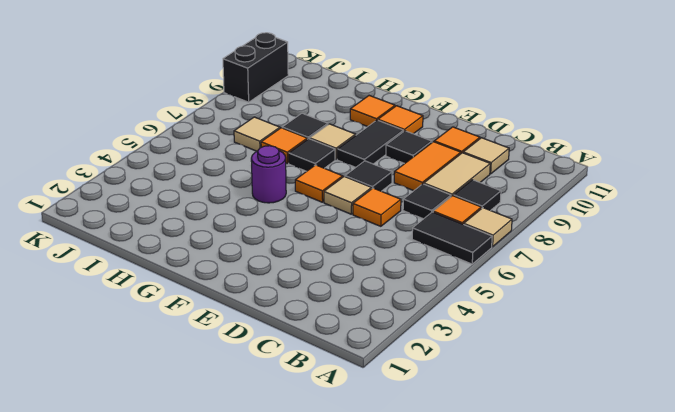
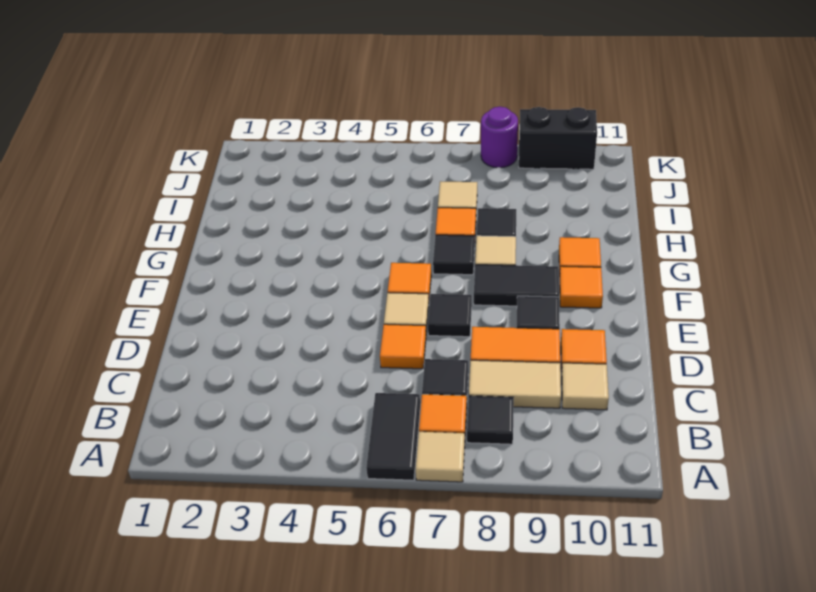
purple 1x1 round brick [251,146,286,203] -> purple 1x1 round brick moved to [481,107,518,168]

